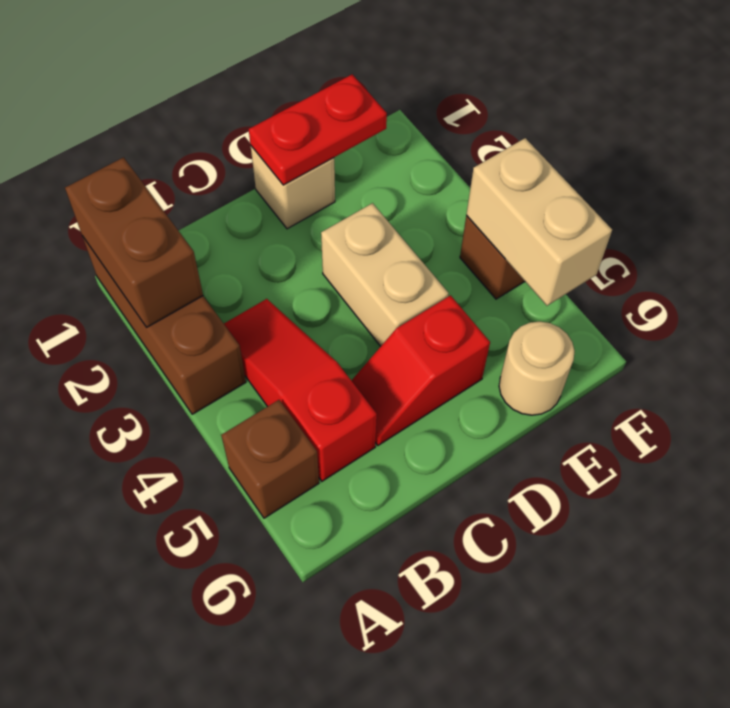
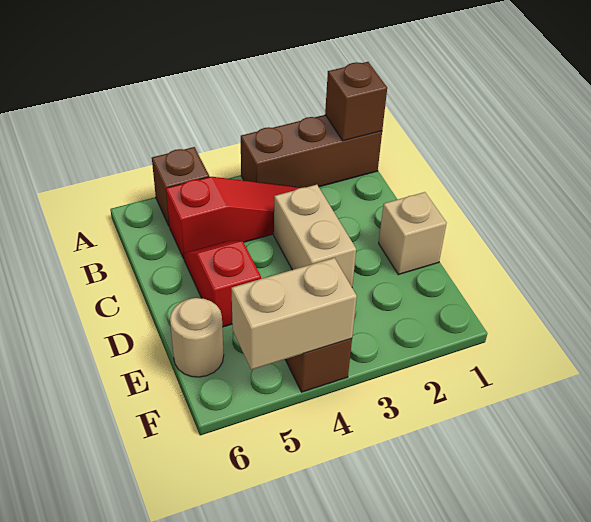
brown 1x2 brick [65,157,203,327] -> brown 1x1 brick [325,62,387,141]
red 1x2 plate [249,74,387,185] -> none
tan 1x2 brick [321,203,449,346] -> tan 1x2 brick turned to [274,185,356,287]

